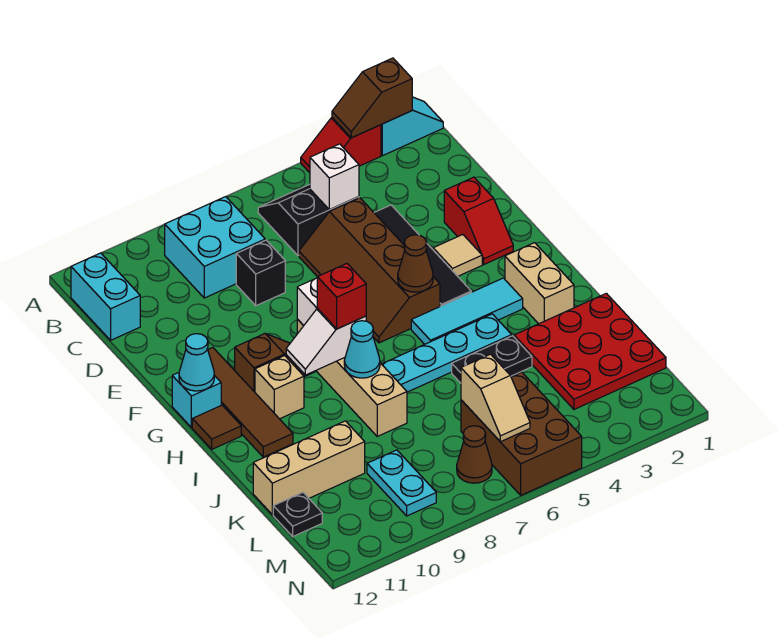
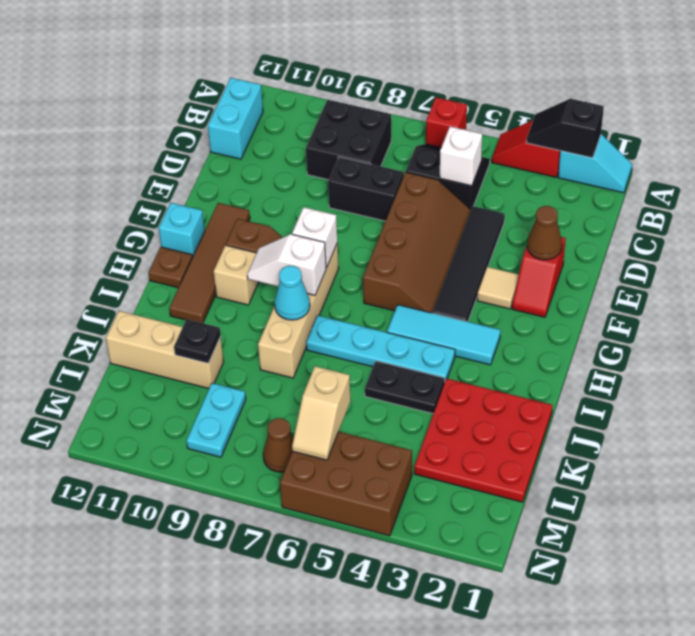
brown 1x2 slope [332,58,412,138] -> black 1x2 slope [527,99,604,158]
cyan 2x2 brick [165,197,265,298] -> black 2x2 brick [306,100,391,180]
brown 2x4 slope [299,198,440,343] -> brown 2x4 slope turned to [363,172,471,313]
black 1x1 brick [236,240,285,306] -> black 1x2 brick [328,157,404,221]
brown 1x1 cone [398,235,433,292] -> brown 1x1 cone moved to [527,206,562,260]
cyan 1x1 cone [179,334,214,391] -> none
tan 1x2 brick [505,243,574,324] -> none
red 1x1 brick [317,264,366,329] -> red 1x1 brick moved to [426,97,467,147]
brown 1x1 tile [192,405,241,449] -> brown 1x1 plate [148,247,192,288]
brown 2x3 brick [461,372,582,495] -> brown 2x3 brick turned to [280,432,412,536]
black 1x1 plate [273,493,322,536] -> black 1x1 plate moved to [174,319,221,363]

